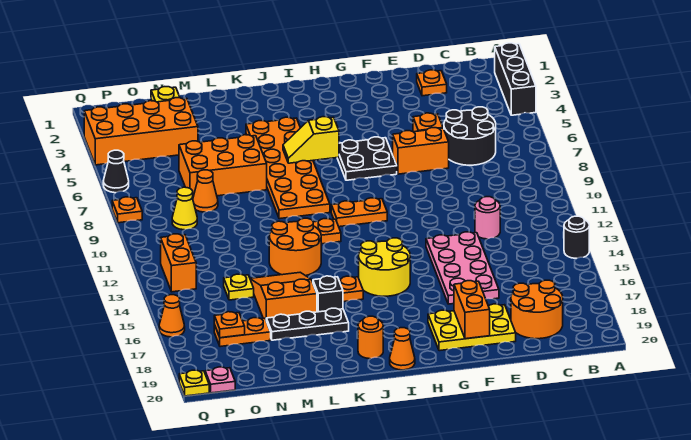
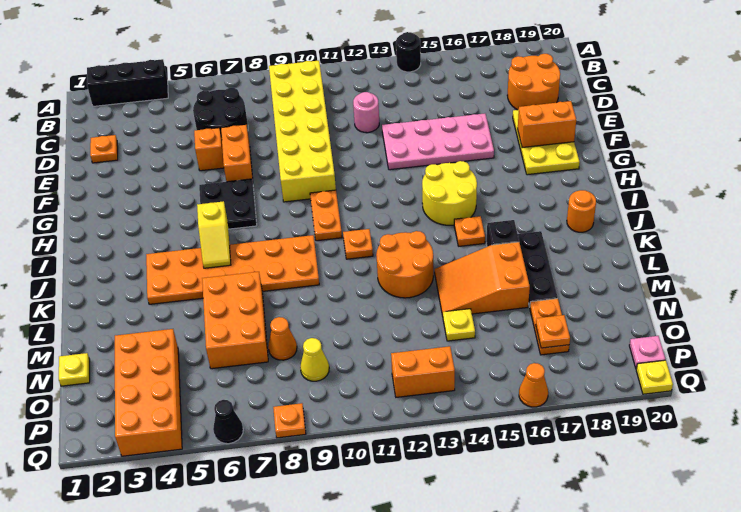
none -> yellow 2x6 brick [269,61,336,202]
orange 1x1 cone [390,328,415,370] -> none

